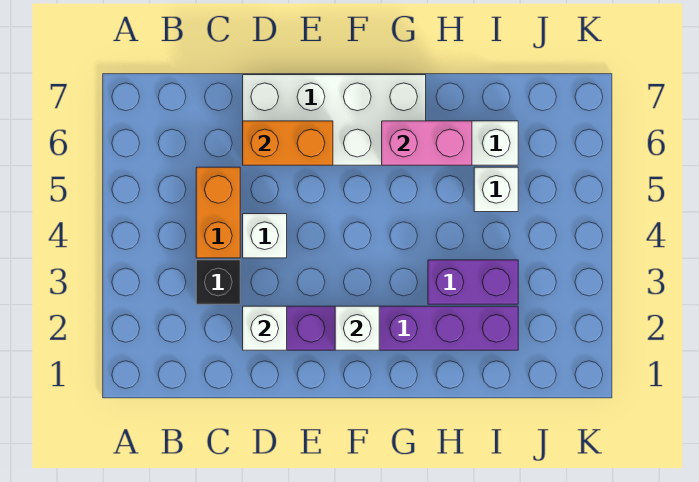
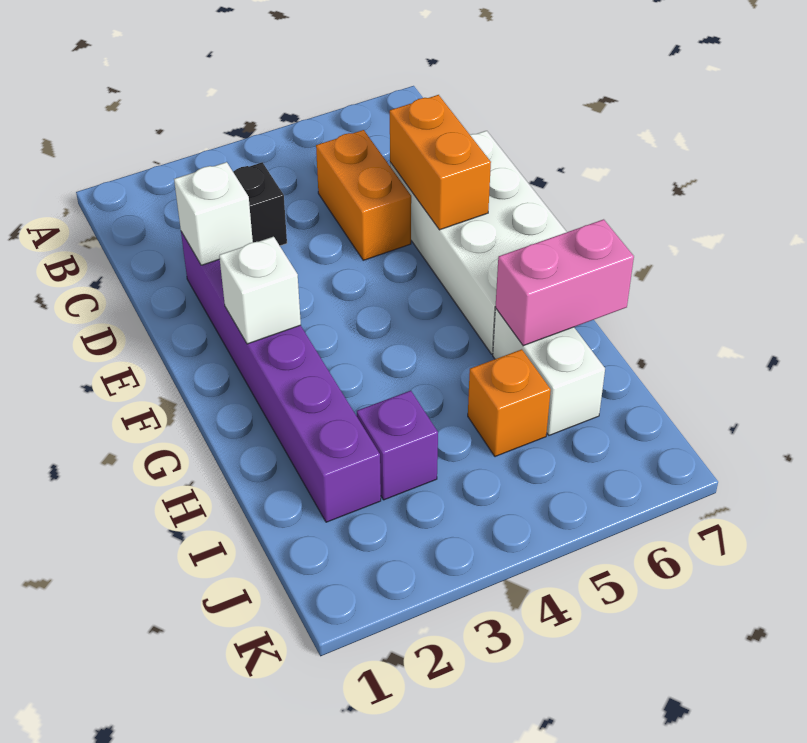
orange 1x2 brick [196,167,240,258] -> orange 1x2 brick turned to [316,130,411,260]
white 1x1 brick [243,214,287,258] -> none
pink 1x2 brick [382,121,472,165] -> pink 1x2 brick turned to [495,219,634,346]
purple 1x2 brick [428,260,518,304] -> purple 1x1 brick [357,391,438,500]
white 1x1 brick [474,167,518,212] -> orange 1x1 brick [468,349,551,457]

